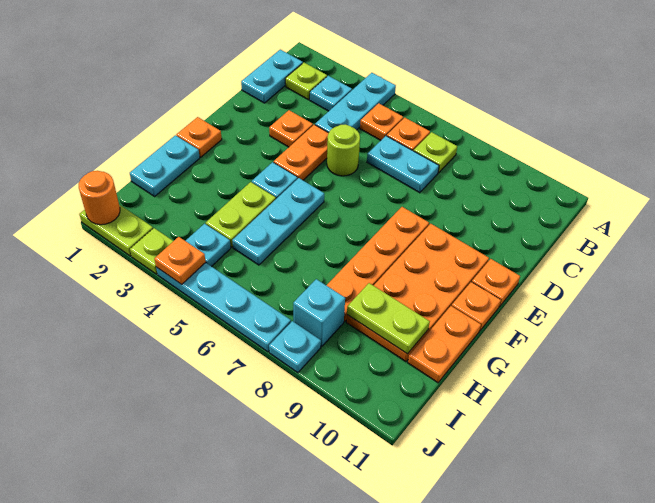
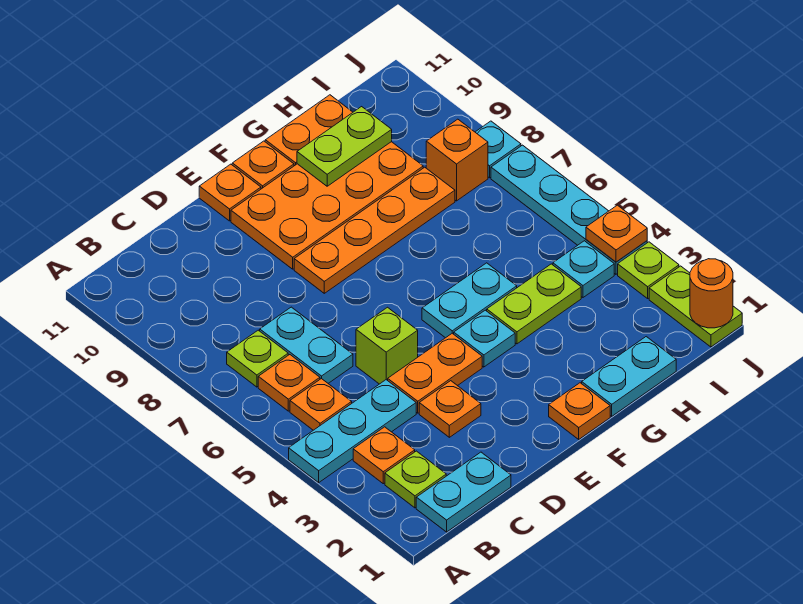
cyan 1x1 plate [310,76,352,111] -> orange 1x1 plate [353,427,415,484]
lime 1x1 round brick [327,124,360,176] -> lime 1x1 brick [356,307,418,384]
cyan 1x3 plate [232,178,324,265] -> cyan 1x2 plate [422,263,517,338]
lime 1x2 plate [347,283,430,354] -> lime 1x2 plate turned to [297,107,392,186]
cyan 1x1 brick [293,279,345,347] -> orange 1x1 brick [426,119,488,201]

